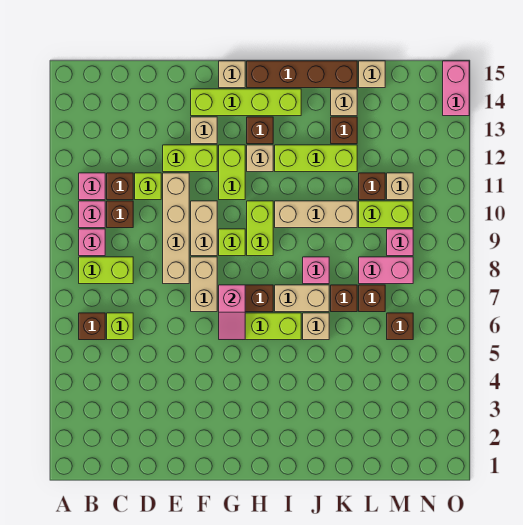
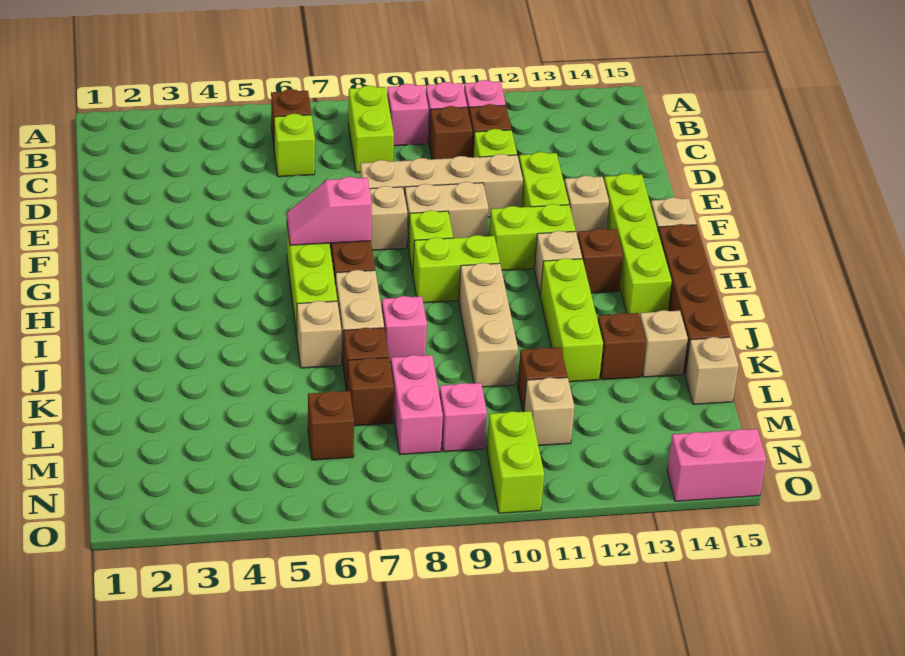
lime 1x2 brick [359,201,413,228] -> lime 1x2 brick moved to [487,411,544,513]

